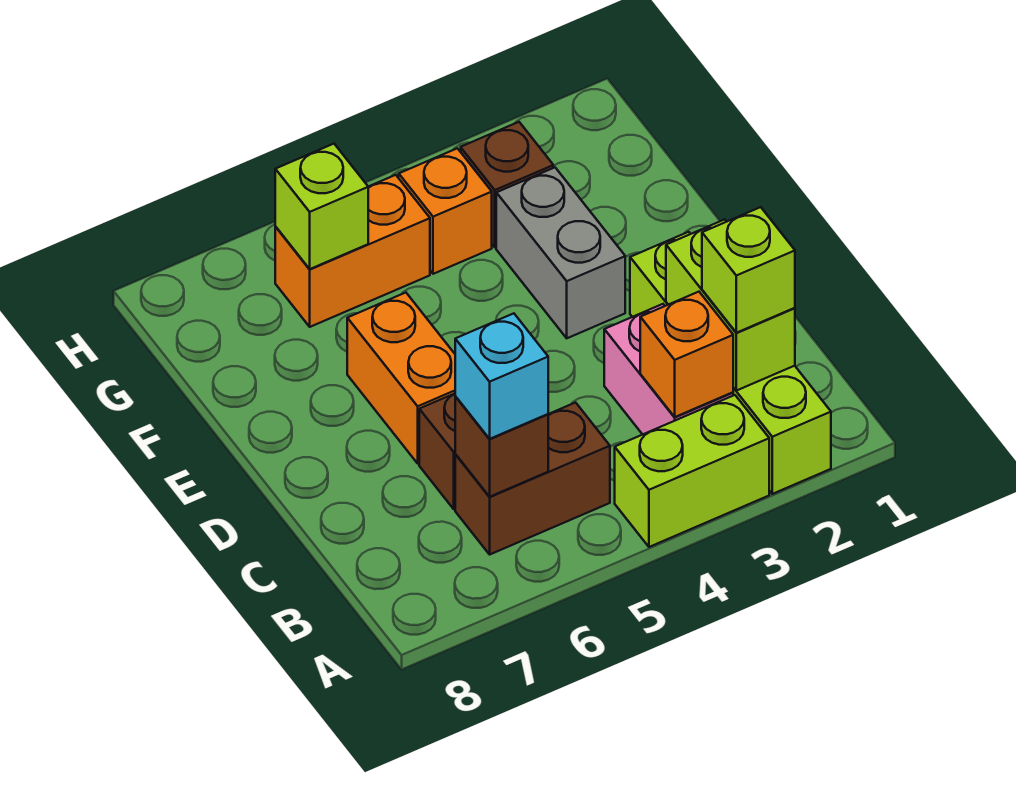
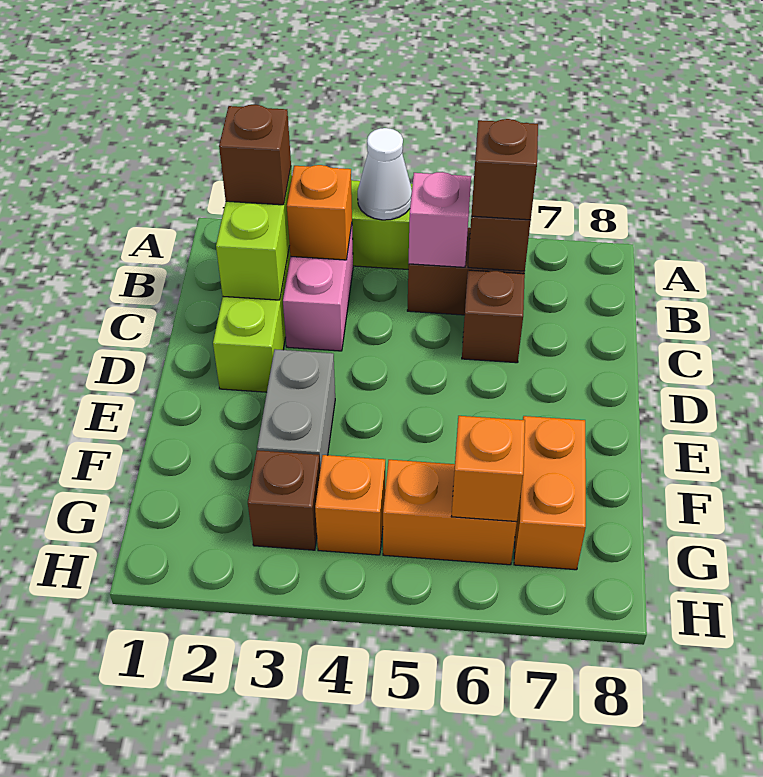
none -> white 1x1 cone [358,128,412,220]
lime 1x1 brick [702,207,795,333] -> brown 1x1 brick [219,105,291,205]
none -> pink 1x1 brick [409,172,471,267]
cyan 1x1 brick [455,313,548,439] -> brown 1x1 brick [472,119,538,220]
orange 1x2 brick [347,293,455,463] -> orange 1x2 brick moved to [514,416,586,570]
lime 1x1 brick [275,144,368,269] -> orange 1x1 brick [451,416,525,522]

